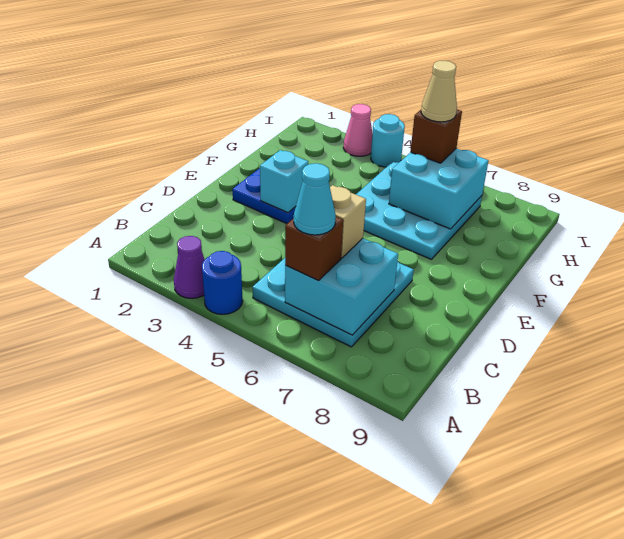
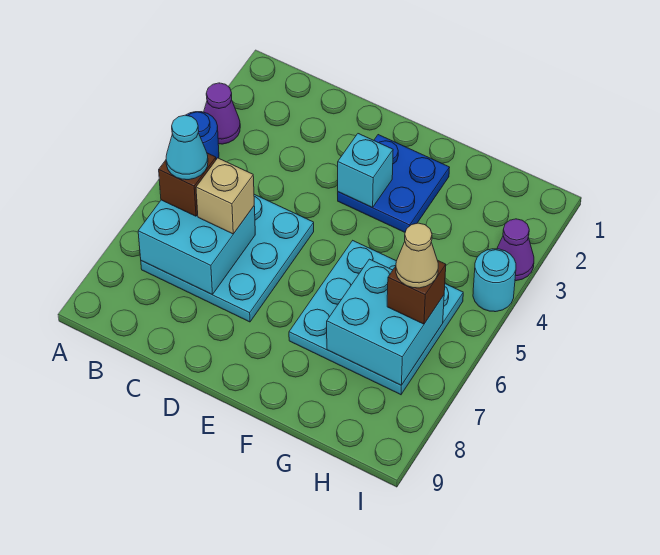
pink 1x1 cone [343,104,373,156] -> purple 1x1 cone [497,219,534,281]

